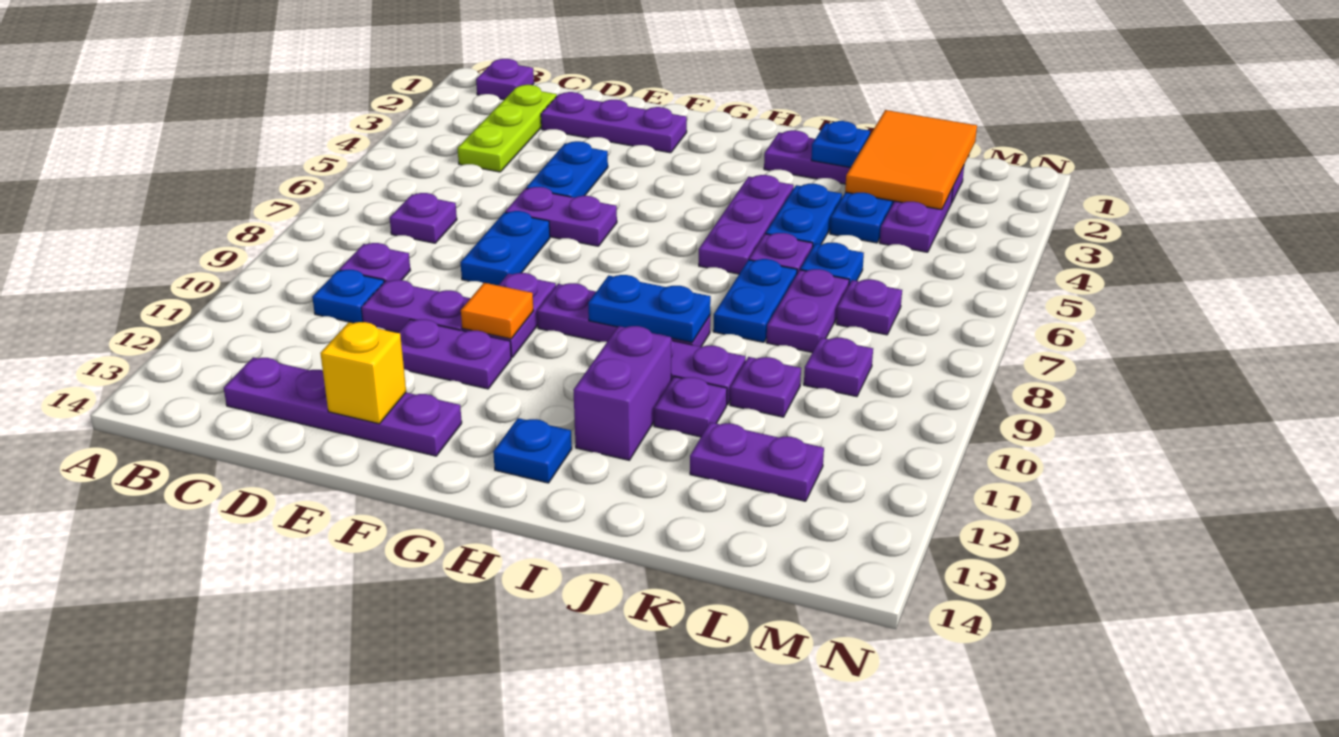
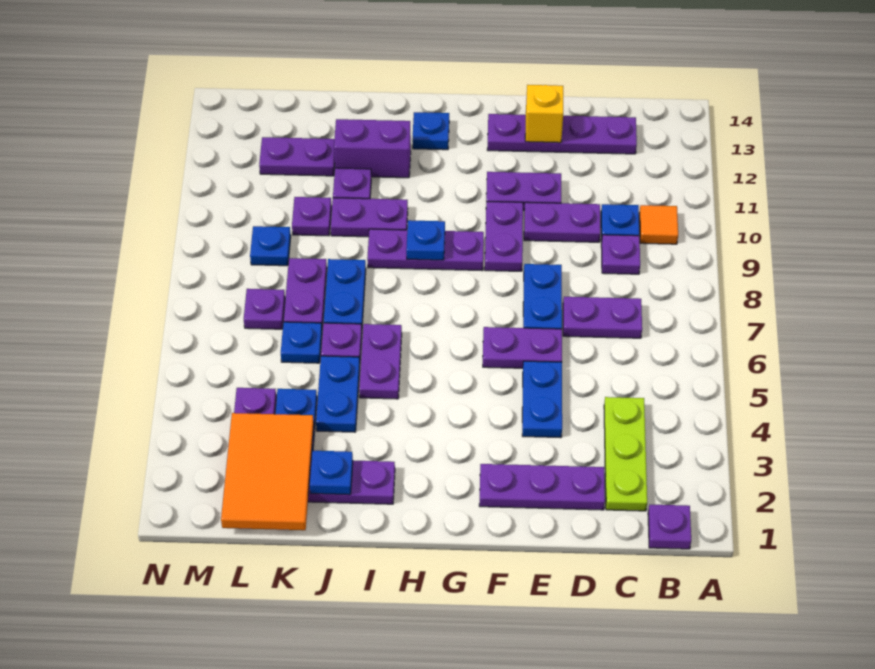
purple 1x1 plate [390,193,457,243] -> purple 1x2 plate [563,297,642,338]
orange 1x1 tile [461,283,533,339] -> orange 1x1 tile moved to [639,205,678,244]
blue 1x2 plate [588,275,711,343] -> blue 1x1 plate [406,220,445,260]
purple 1x3 plate [699,175,794,274] -> purple 1x2 plate [359,324,402,399]
purple 1x2 brick [573,326,671,460] -> purple 1x2 brick turned to [334,119,411,178]
purple 1x1 plate [804,338,873,397] -> blue 1x1 plate [250,226,291,266]

